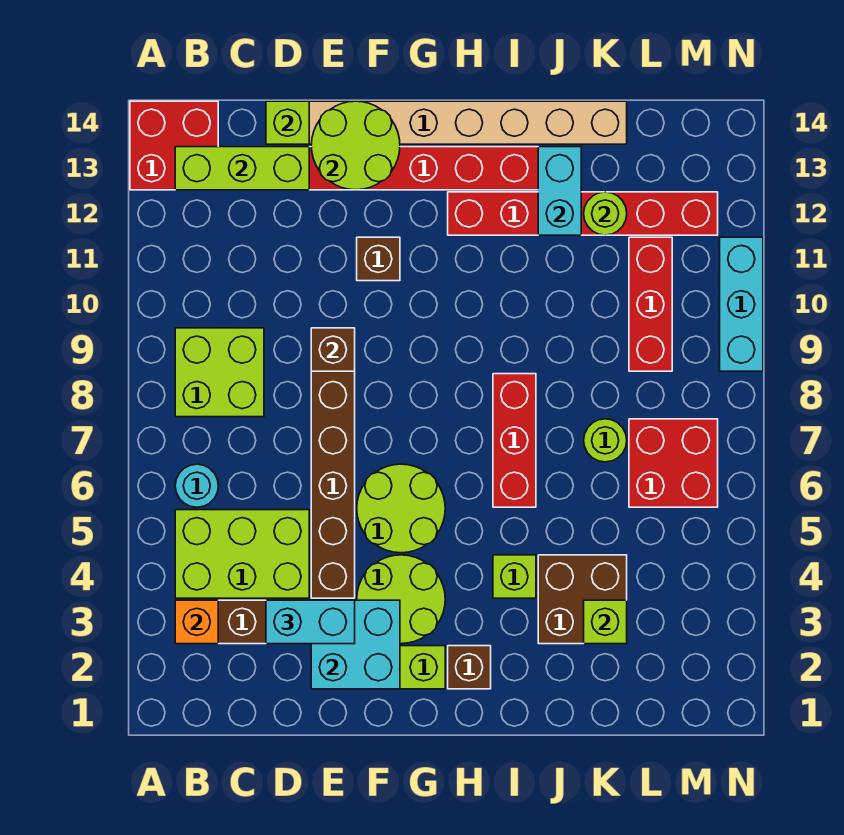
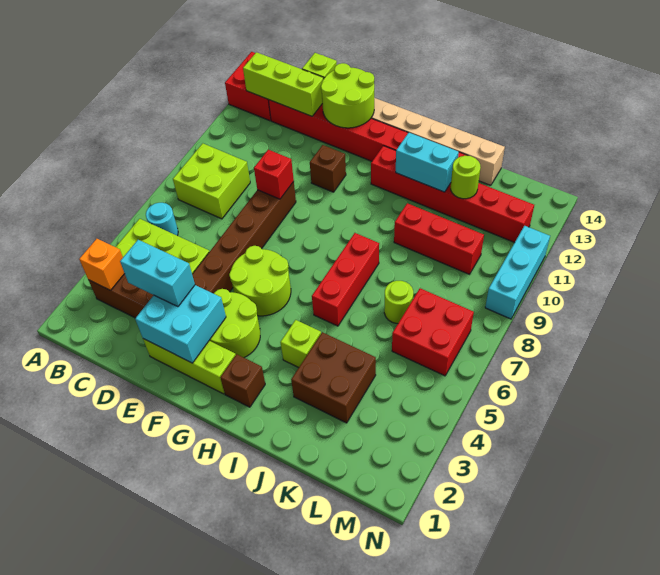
brown 1x1 brick [311,328,355,371] -> red 1x1 brick [254,150,294,199]
cyan 1x2 brick [538,147,581,235] -> cyan 1x2 brick turned to [396,132,459,192]
lime 1x1 brick [584,600,627,644] -> none
red 1x3 brick [629,237,672,371] -> red 1x3 brick turned to [394,203,484,274]

